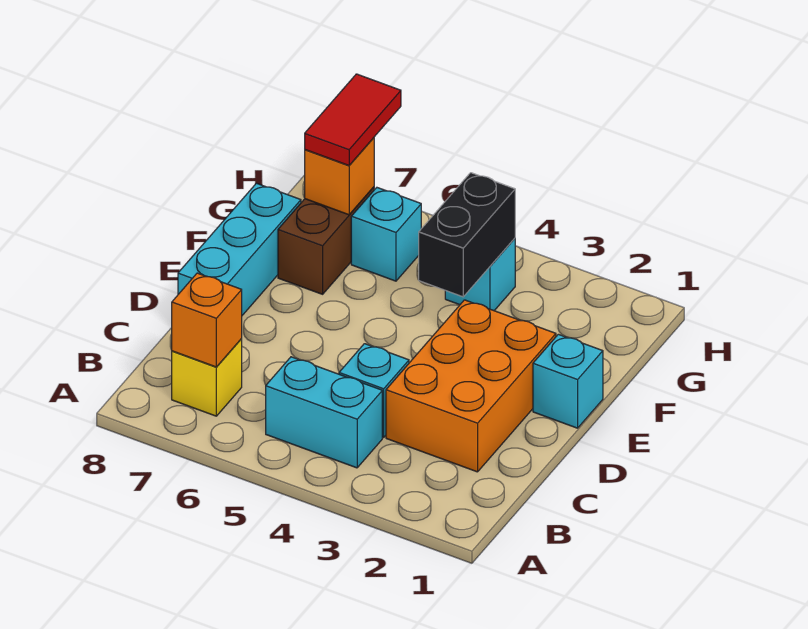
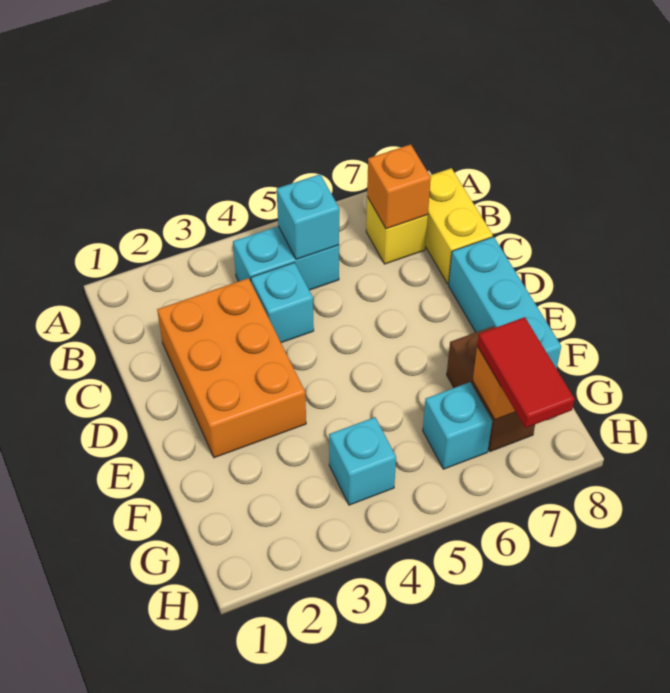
none -> yellow 1x2 brick [426,168,493,284]
cyan 1x1 brick [533,334,603,428] -> cyan 1x1 brick moved to [277,174,339,259]
black 1x2 brick [419,173,515,297] -> none

